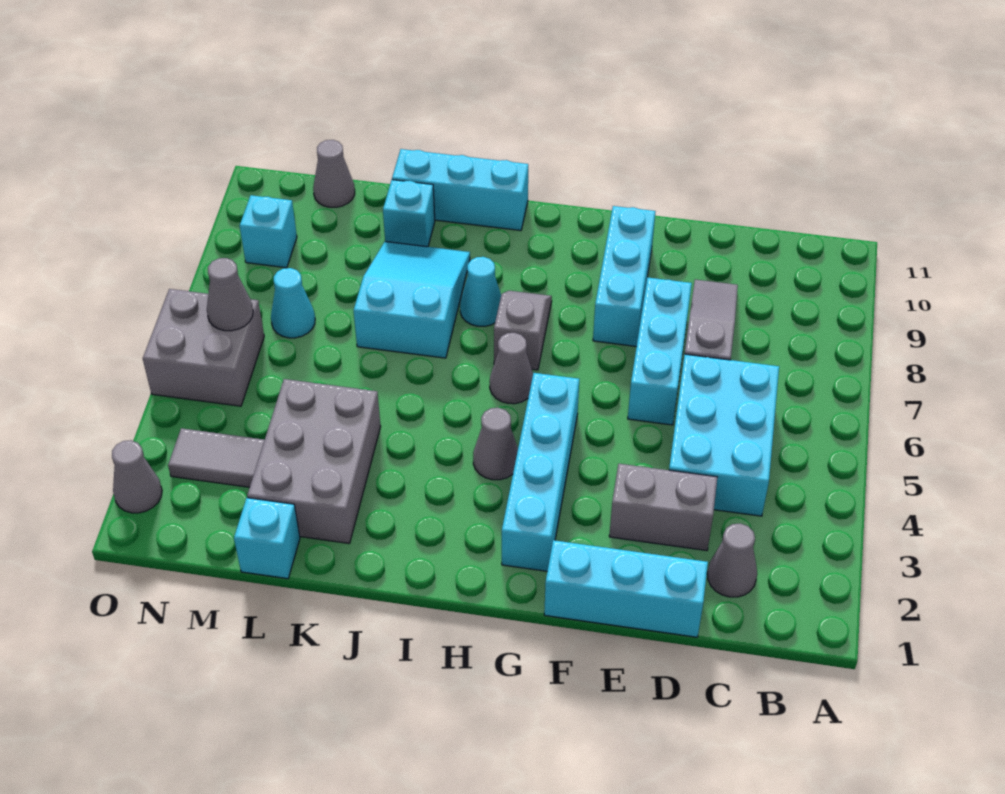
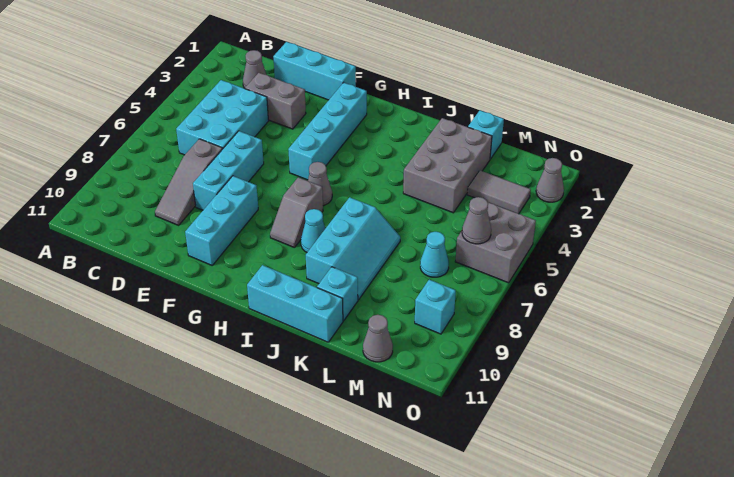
grey 1x1 cone [473,408,518,480] -> none
cyan 2x3 slope [353,242,470,358] -> cyan 2x3 slope turned to [306,197,400,300]

